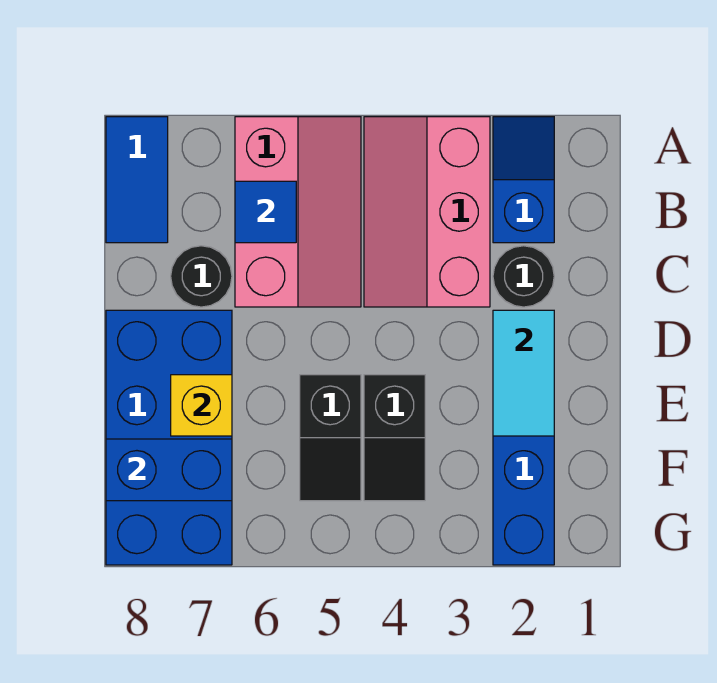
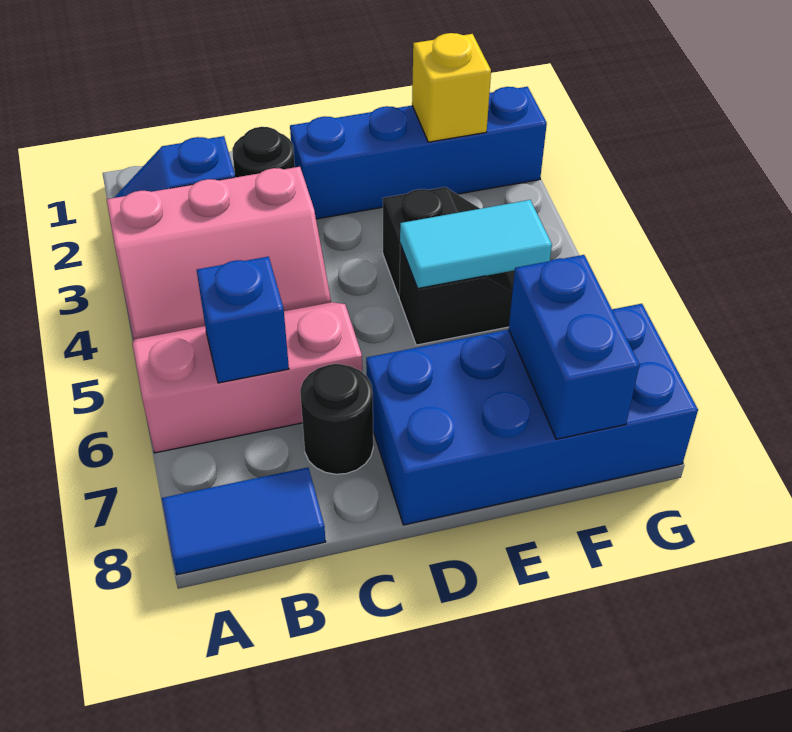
blue 1x1 tile [235,181,296,243] -> blue 1x1 brick [197,257,289,383]
cyan 1x2 tile [493,310,554,436] -> cyan 1x2 tile moved to [400,200,552,288]
yellow 1x1 brick [171,375,232,436] -> yellow 1x1 brick moved to [412,33,491,142]

